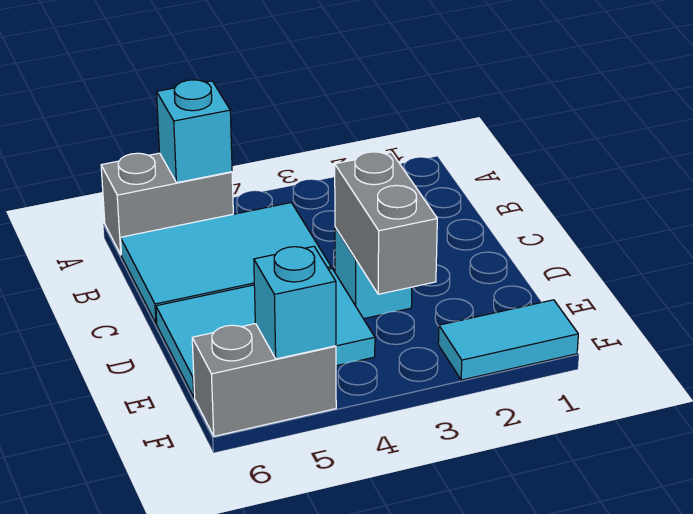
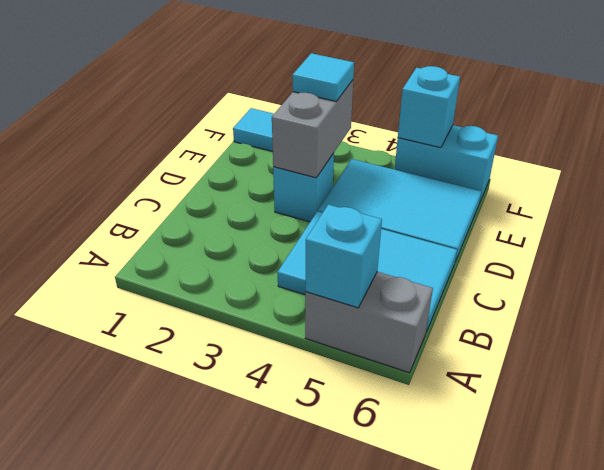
none -> cyan 1x1 tile [293,53,354,101]
grey 1x2 brick [192,324,336,436] -> cyan 1x2 brick [395,125,498,203]

